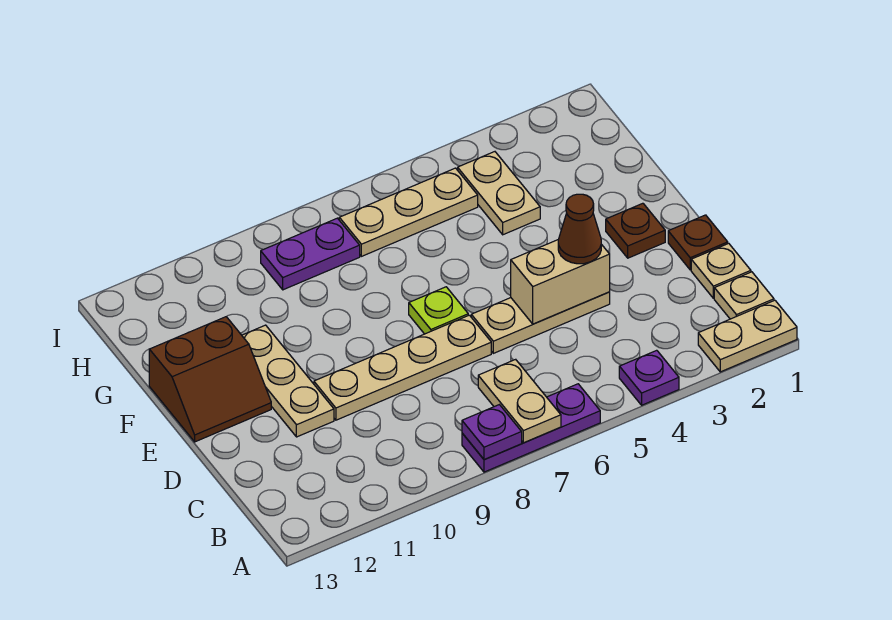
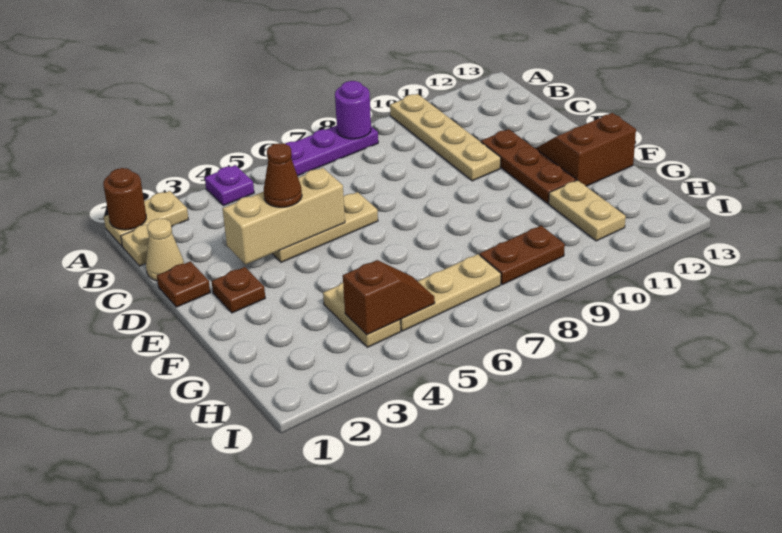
none -> brown 1x1 round brick [103,168,146,230]
tan 1x2 plate [478,359,561,443] -> tan 1x2 plate moved to [549,180,626,241]
purple 1x1 plate [462,405,522,459] -> purple 1x1 round brick [335,81,371,139]
tan 1x1 plate [691,243,751,298] -> tan 1x1 cone [146,219,184,281]
tan 1x2 brick [511,240,610,324] -> tan 1x3 brick [223,168,345,264]
tan 1x4 plate [314,315,491,420] -> tan 1x4 plate turned to [390,94,501,181]
tan 1x3 plate [242,325,334,437] -> brown 1x3 plate [481,129,576,203]
lime 1x1 plate [409,287,468,334] -> none
none -> brown 1x2 slope [343,260,435,335]
purple 1x2 plate [261,218,360,290] -> brown 1x2 plate [480,226,565,285]

